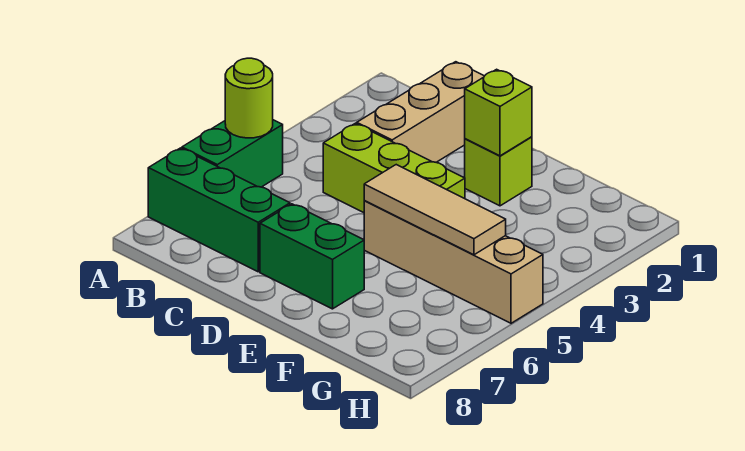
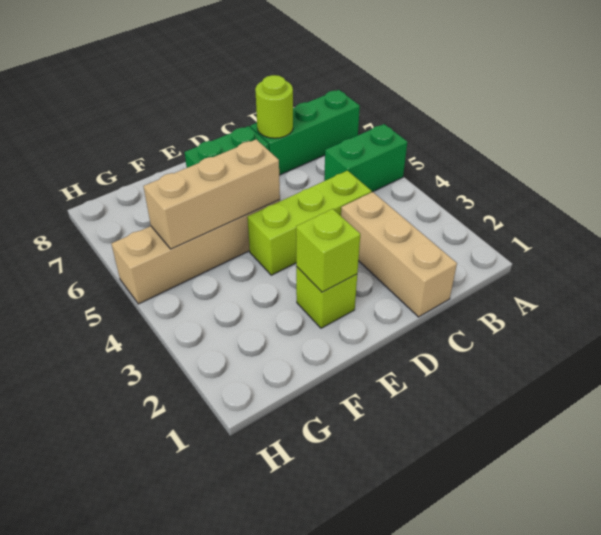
green 1x2 brick [182,120,283,187] -> green 1x2 brick turned to [324,124,407,192]
lime 1x1 round brick [225,58,273,138] -> lime 1x1 round brick moved to [255,75,293,138]
tan 1x3 tile [364,165,506,255] -> tan 1x3 brick [143,140,280,249]

